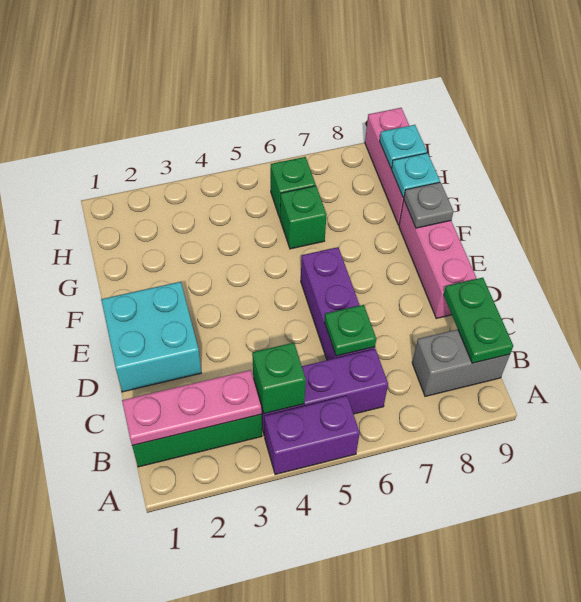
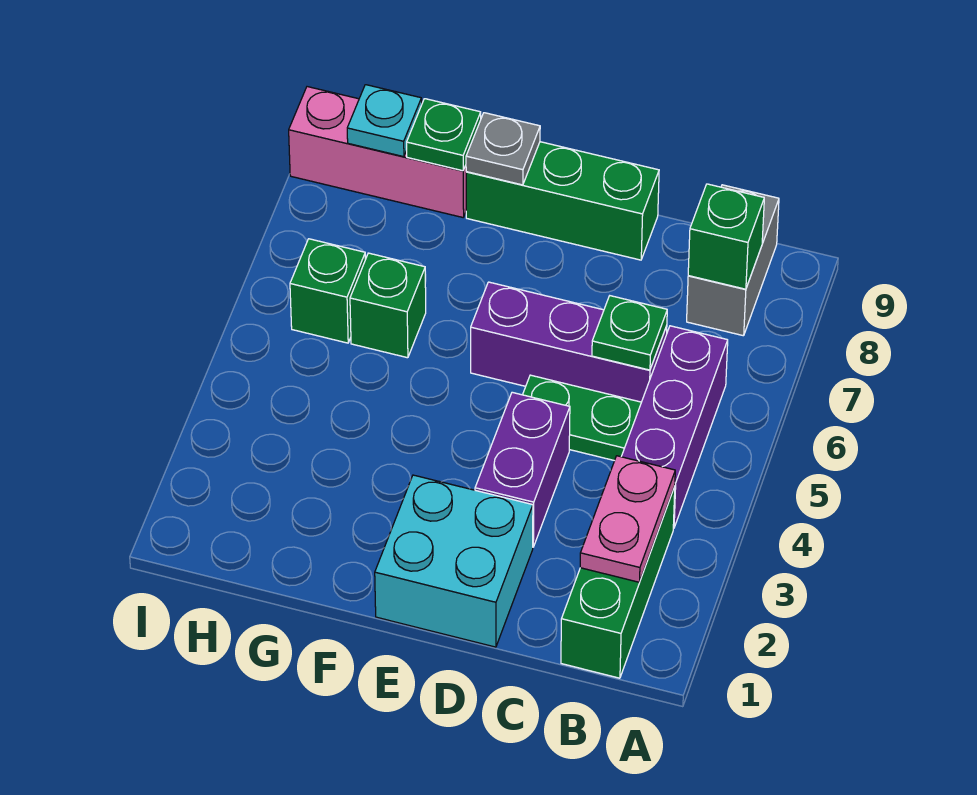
purple 1x2 brick [264,396,360,475] -> purple 1x2 brick moved to [475,392,570,547]
pink 1x3 plate [122,370,262,446] -> pink 1x2 plate [580,456,675,582]
green 1x1 brick [252,343,306,414] -> green 1x1 brick moved to [688,184,764,289]
green 1x2 plate [444,278,513,363] -> green 1x2 plate moved to [523,375,641,461]
pink 1x3 brick [399,200,477,318] -> green 1x3 brick [466,142,659,260]
cyan 1x1 plate [391,153,440,198] -> green 1x1 plate [407,99,481,171]

